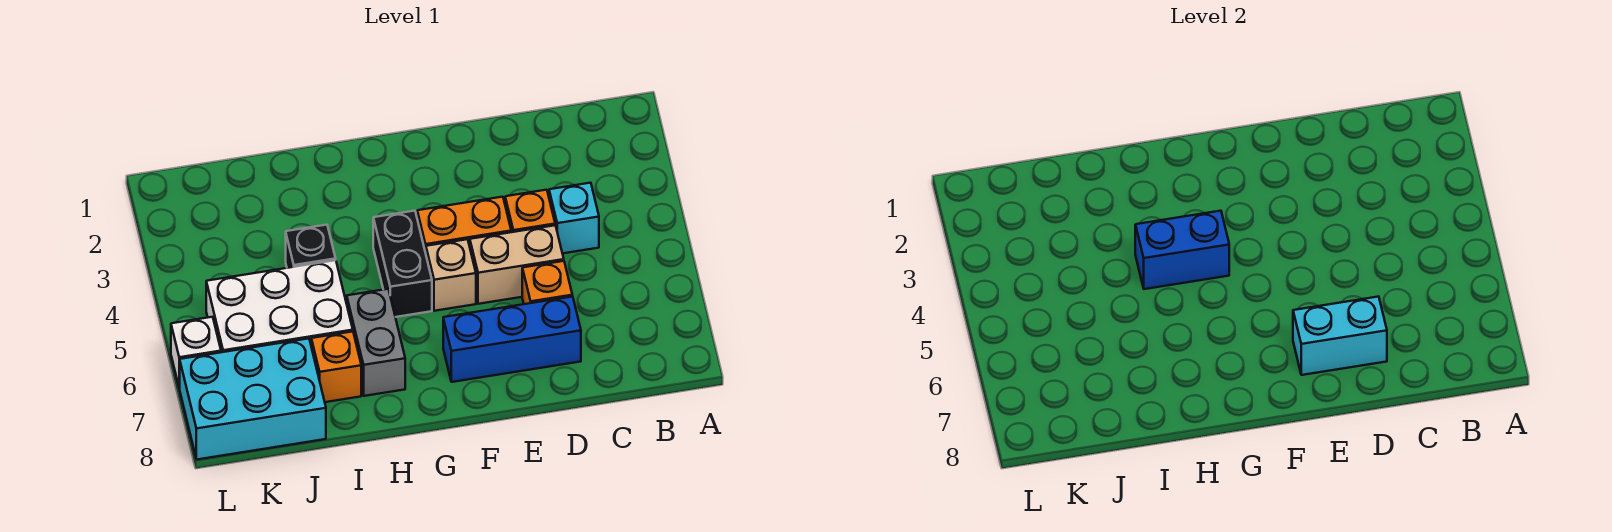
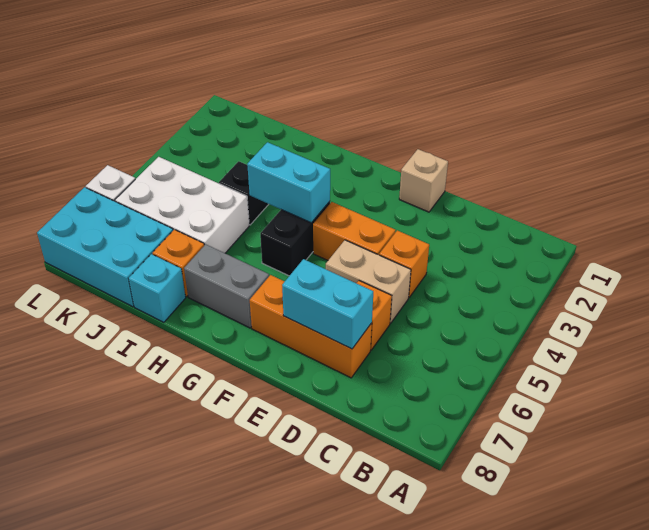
cyan 1x1 brick [549,183,599,253] -> cyan 1x1 brick moved to [129,254,186,322]
blue 1x3 brick [443,296,581,382] -> orange 1x3 brick [250,275,372,378]
tan 1x1 brick [426,239,476,311] -> tan 1x1 brick moved to [399,149,448,212]
blue 1x2 brick [1135,211,1229,289] -> cyan 1x2 brick [247,142,330,223]
grey 1x2 brick [347,289,405,396] -> grey 1x2 brick turned to [184,244,269,328]

